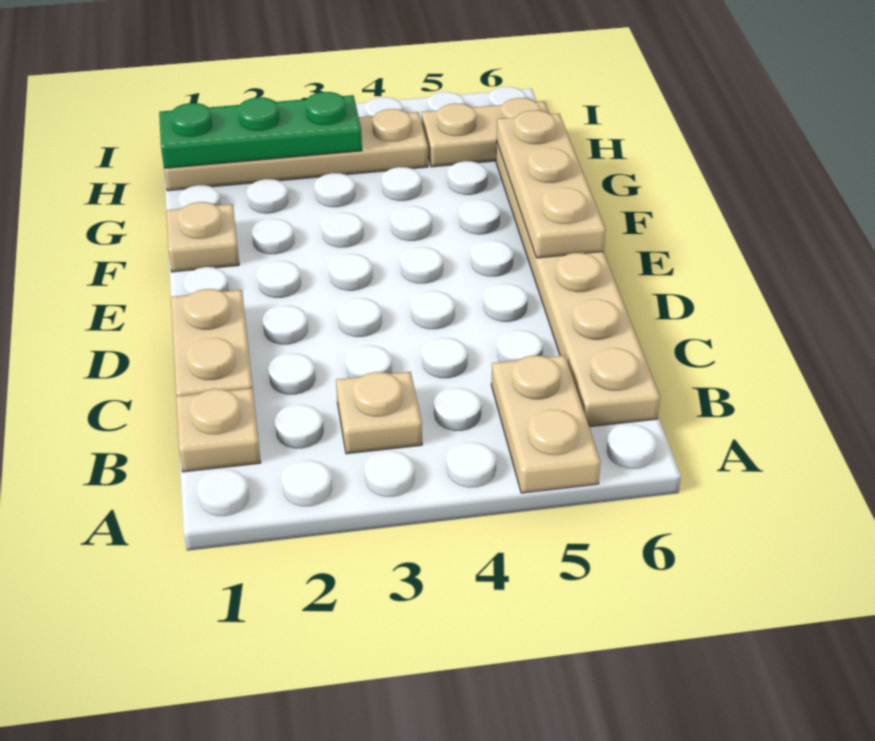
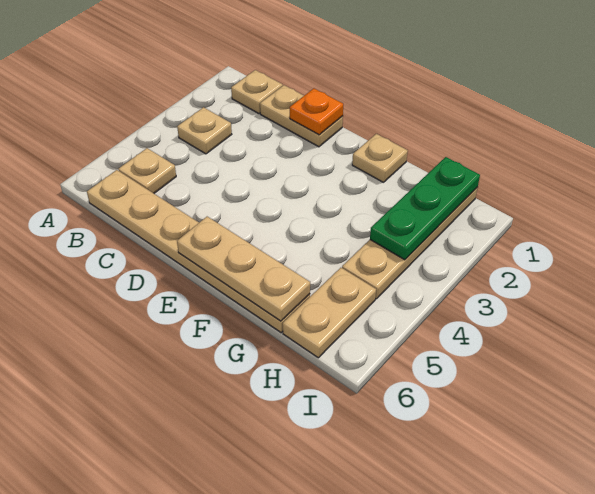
tan 1x2 plate [491,355,601,493] -> tan 1x1 plate [118,148,176,193]
none -> orange 1x1 plate [290,88,343,135]

